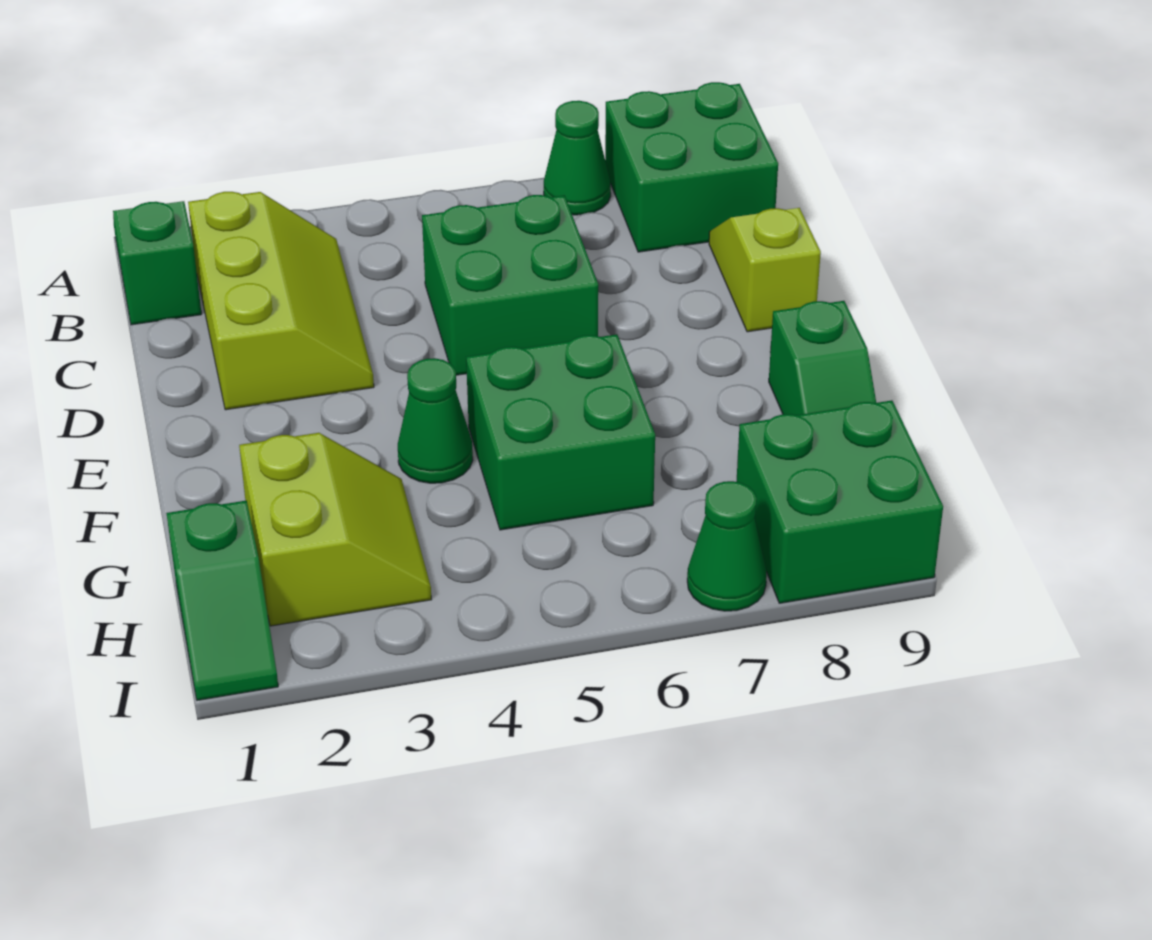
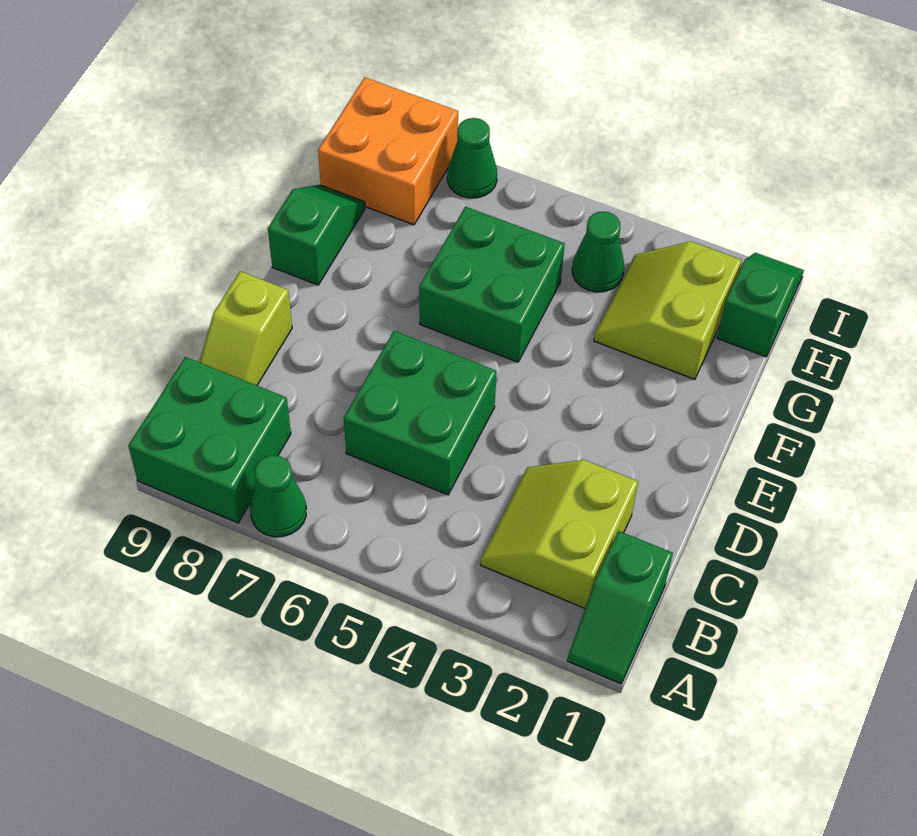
lime 2x3 slope [188,192,374,410] -> lime 2x2 slope [480,460,638,608]
green 1x1 cone [398,358,473,483] -> green 1x1 cone moved to [572,211,624,292]
green 2x2 brick [736,400,943,603] -> orange 2x2 brick [318,77,458,225]

